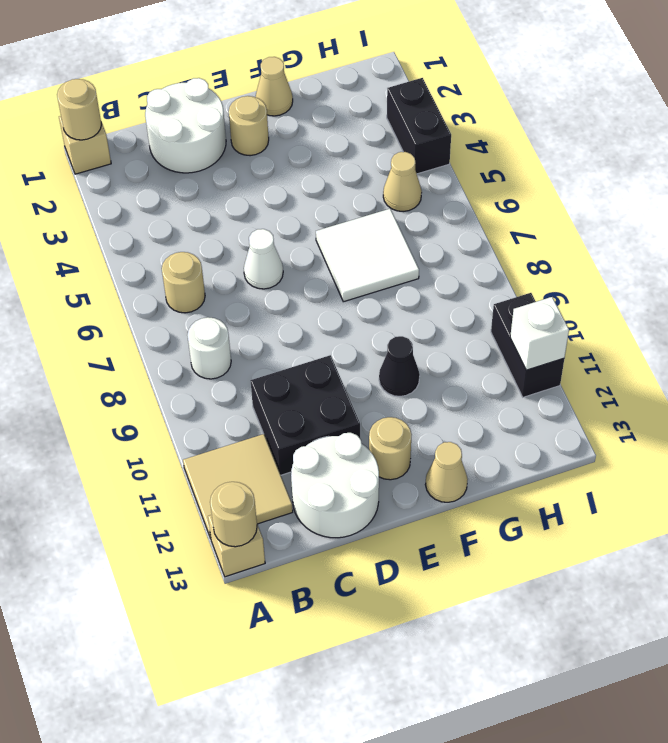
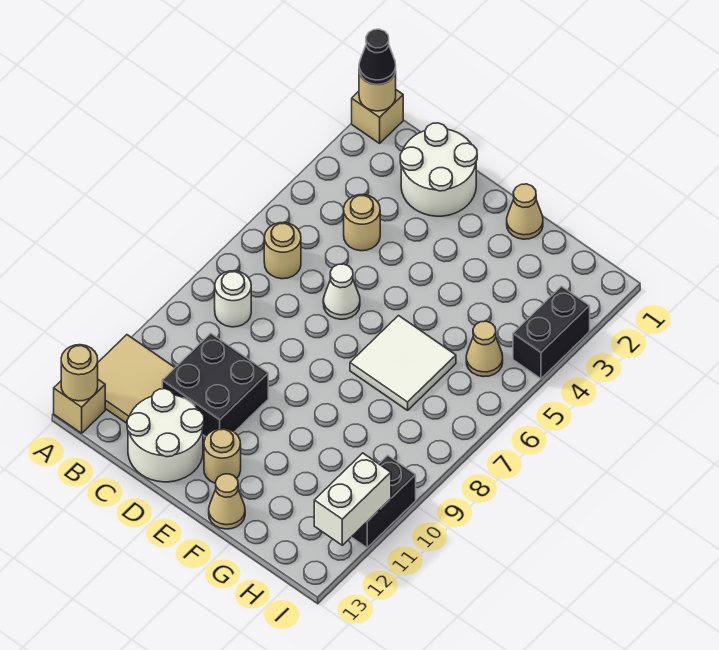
tan 1x1 round brick [229,96,269,156] -> tan 1x1 round brick moved to [344,194,380,251]
black 1x1 cone [379,336,420,396] -> black 1x1 cone moved to [359,29,396,85]
white 1x1 brick [510,297,569,370] -> white 1x2 brick [314,453,391,545]

